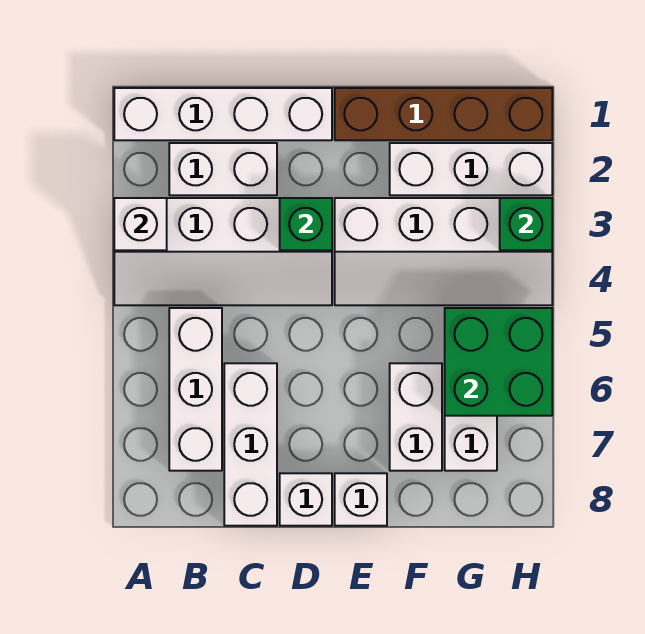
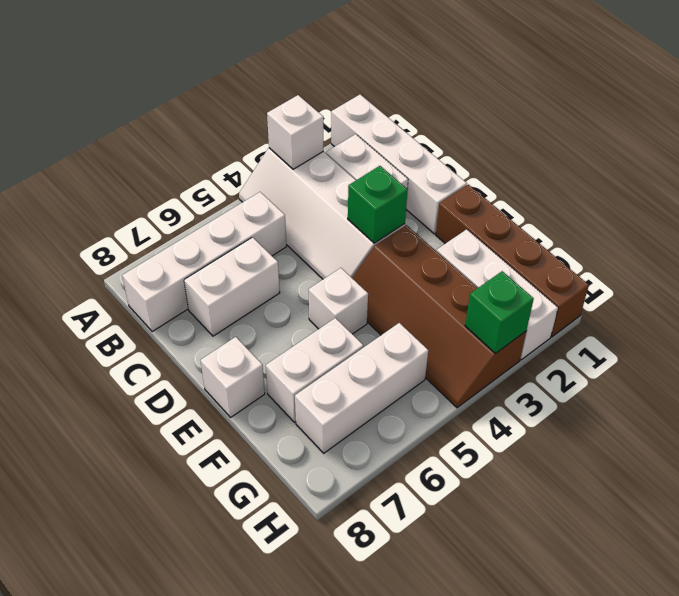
white 1x3 brick [169,308,222,471] -> white 1x4 brick [122,192,286,332]
white 1x3 brick [224,363,277,526] -> white 1x2 brick [184,237,280,336]
white 1x1 brick [280,473,332,526] -> white 1x1 brick moved to [309,268,368,334]
white 2x4 slope [335,198,552,305] -> brown 2x4 slope [352,225,526,408]
green 2x2 brick [445,308,552,416] -> none

